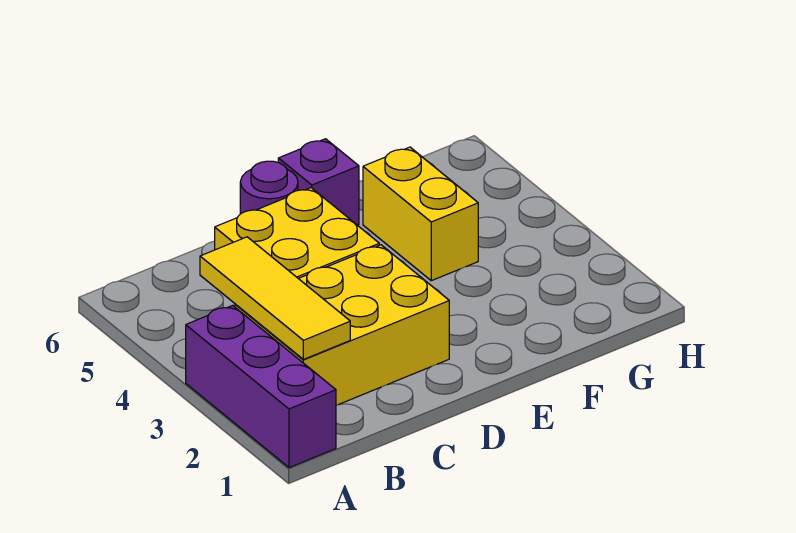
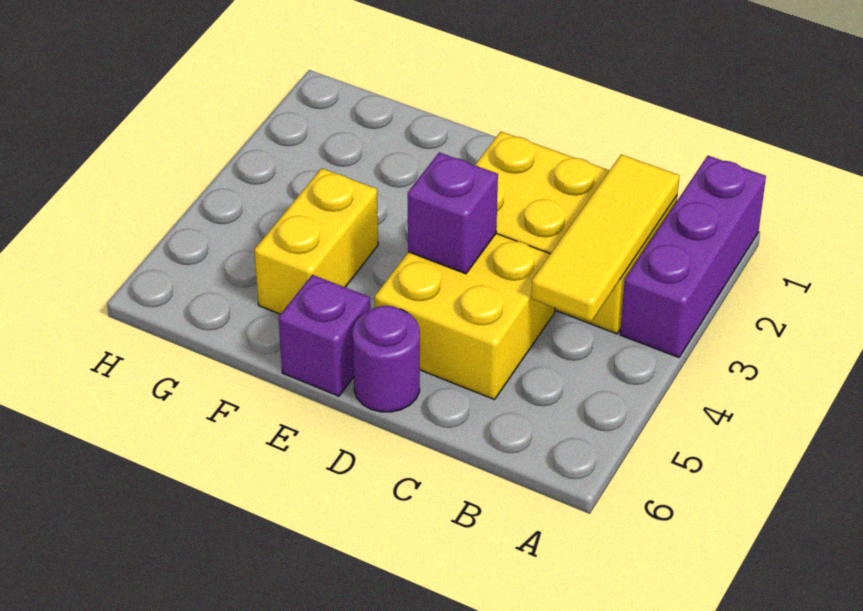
none -> purple 1x1 brick [408,152,498,274]

